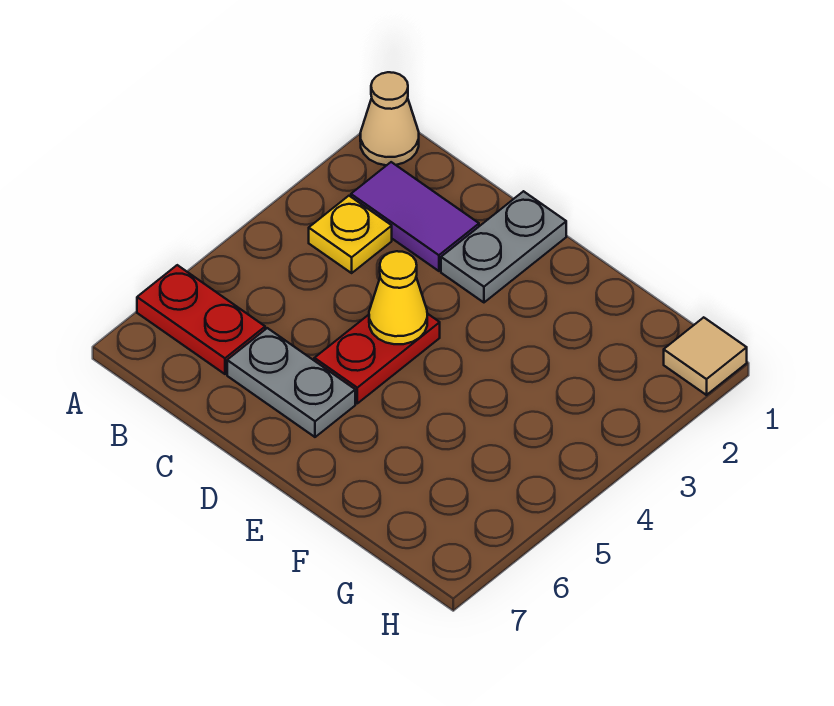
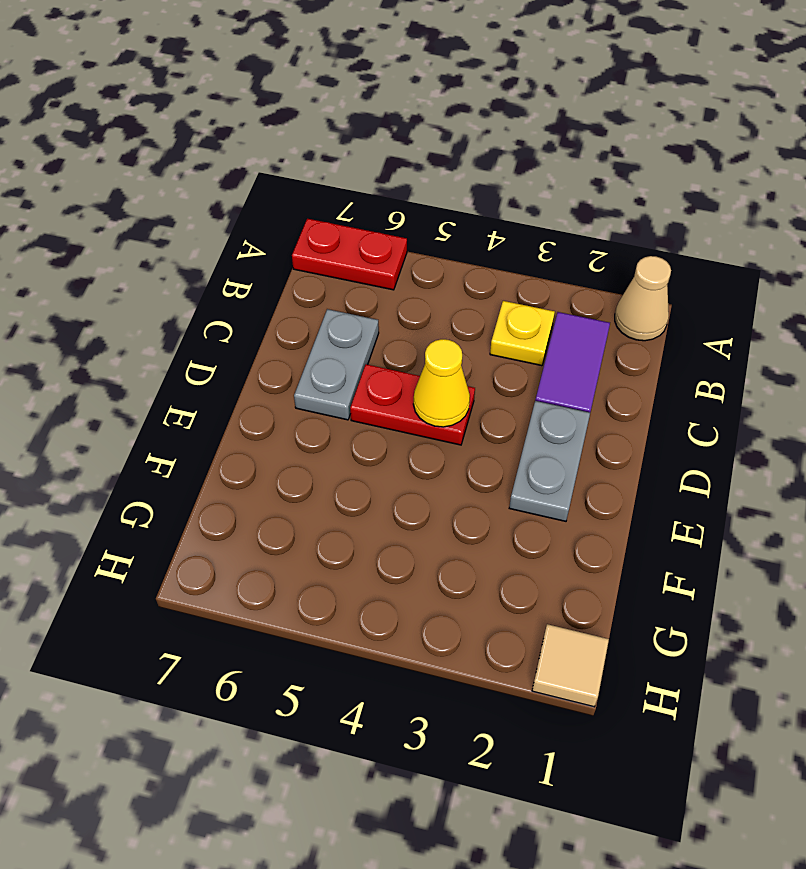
red 1x2 plate [137,265,265,374] -> red 1x2 plate turned to [292,219,407,290]
grey 1x2 plate [441,191,566,302] -> grey 1x2 plate turned to [509,401,590,521]

